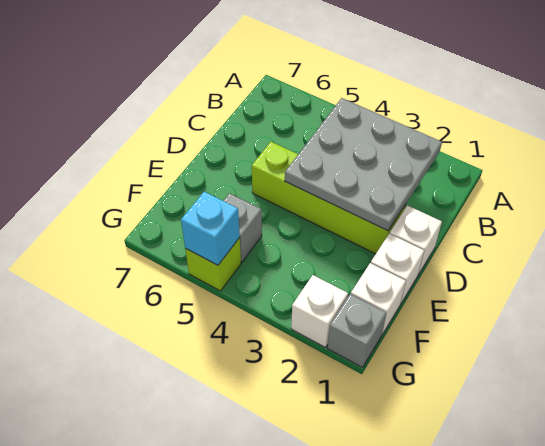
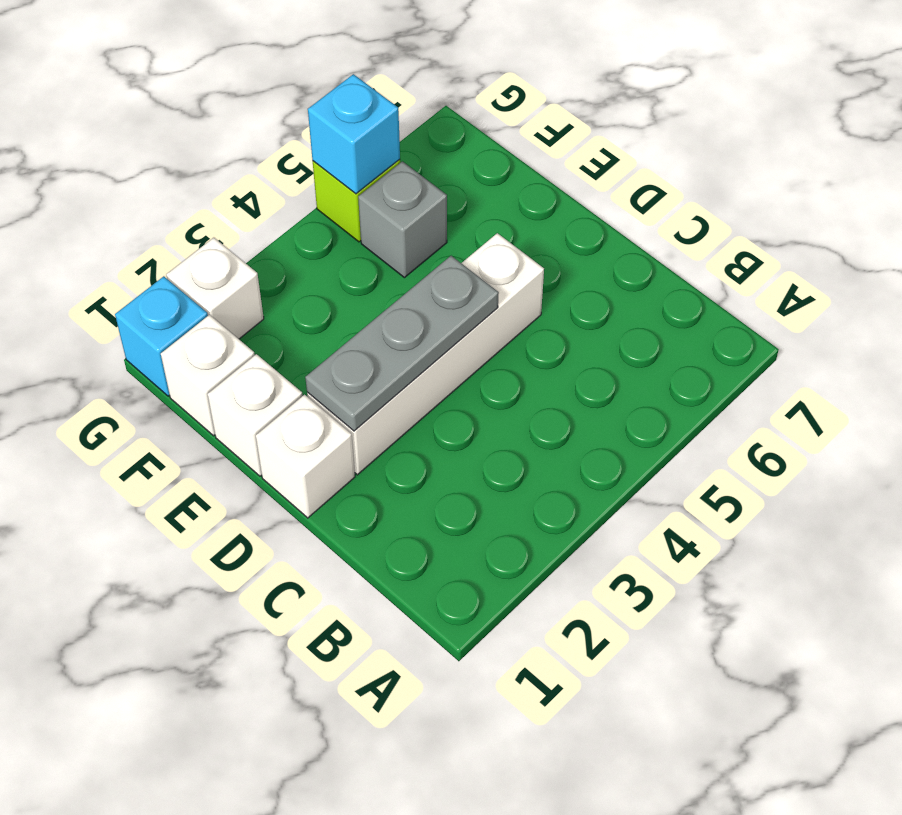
grey 3x3 plate [285,98,442,231] -> grey 1x3 plate [305,256,499,431]
lime 1x4 brick [252,142,405,254] -> white 1x4 brick [307,233,544,475]
grey 1x1 brick [327,294,386,368] -> cyan 1x1 brick [115,276,208,396]

